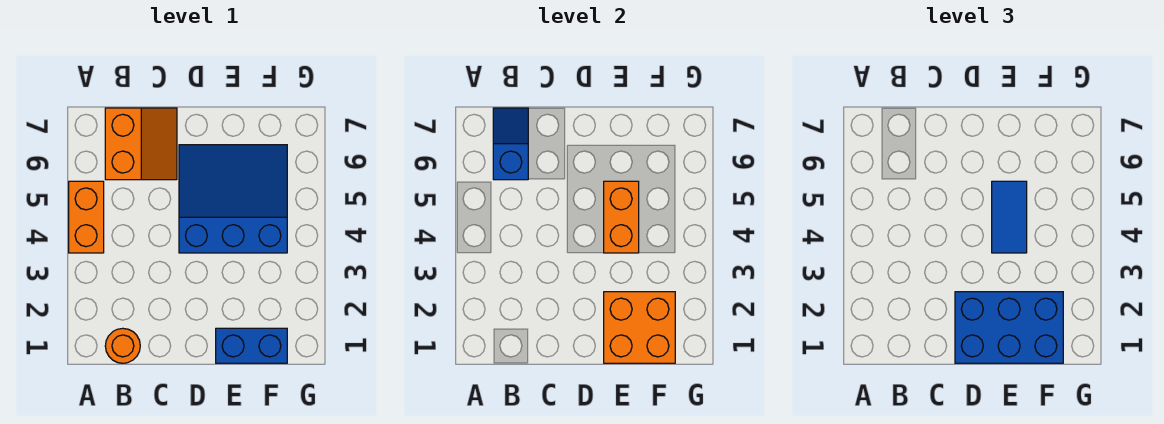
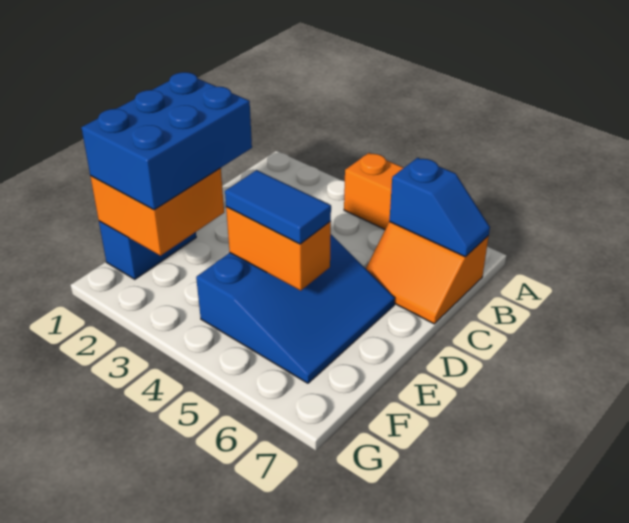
orange 1x1 round brick [105,328,140,363] -> none

